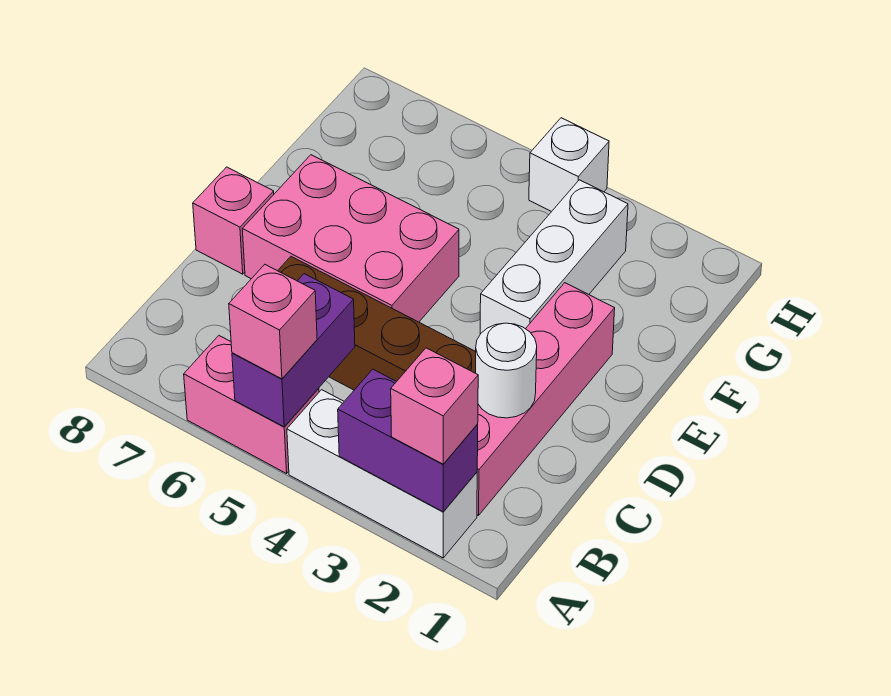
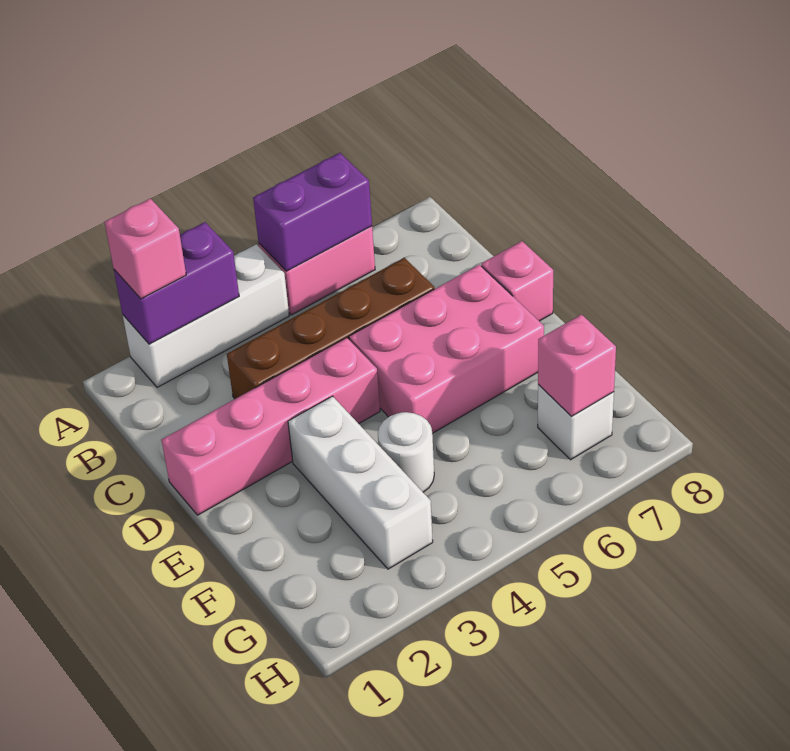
purple 1x2 brick [232,274,355,427] -> purple 1x2 brick turned to [253,153,372,271]
pink 1x1 brick [229,265,317,379] -> pink 1x1 brick moved to [538,315,616,416]
pink 1x4 brick [477,283,615,516] -> pink 1x4 brick turned to [162,338,380,515]
white 1x1 round brick [476,323,537,418] -> white 1x1 round brick moved to [378,412,434,492]
white 1x1 brick [529,118,609,212] -> white 1x1 brick moved to [538,384,614,460]

